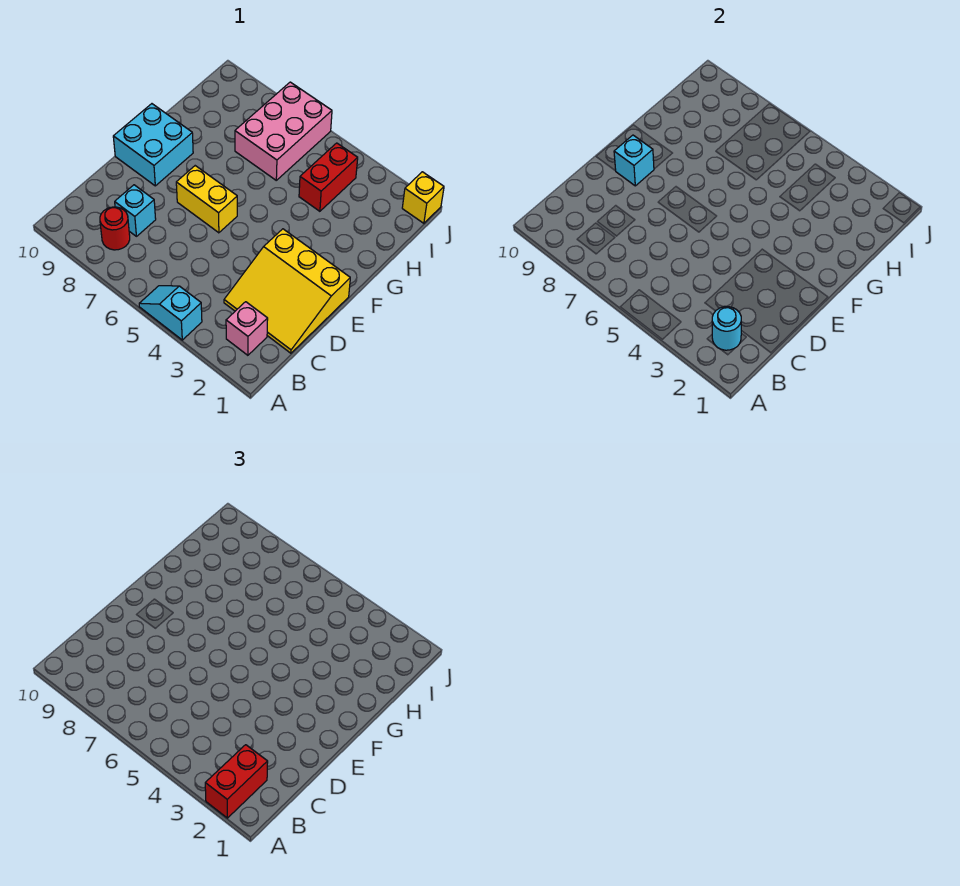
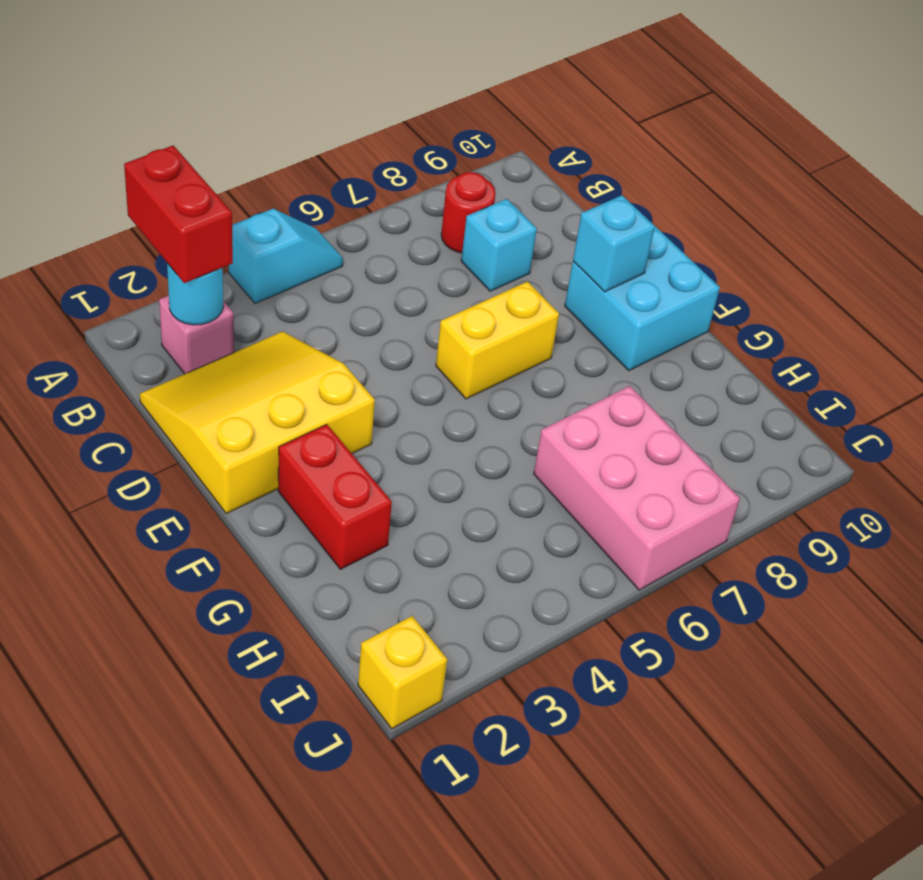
red 1x2 brick [299,143,358,211] -> red 1x2 brick moved to [278,424,392,569]

